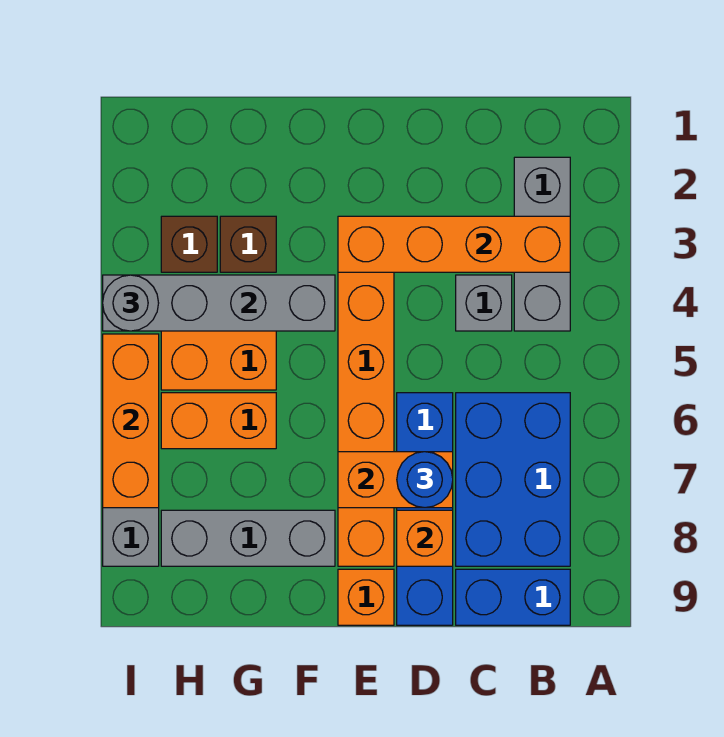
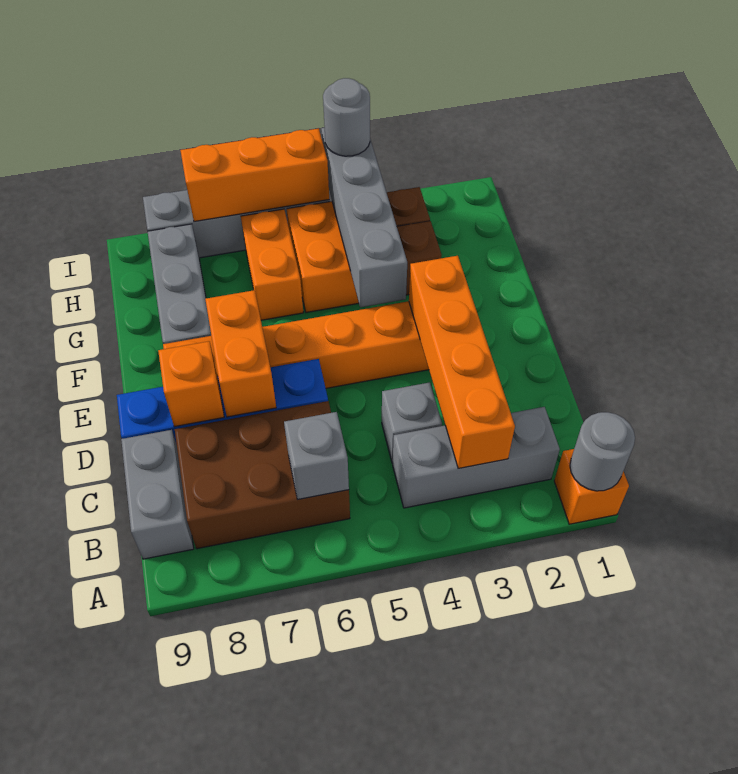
none -> grey 1x1 round brick [570,412,635,491]
blue 2x3 brick [456,393,570,566] -> brown 2x3 brick [175,401,350,549]
none -> grey 1x1 brick [284,412,349,499]
blue 1x2 brick [456,569,570,625] -> grey 1x2 brick [121,430,194,559]
blue 1x1 round brick [397,452,453,508] -> none
orange 1x1 brick [338,569,394,625] -> orange 1x1 brick moved to [554,449,629,524]

